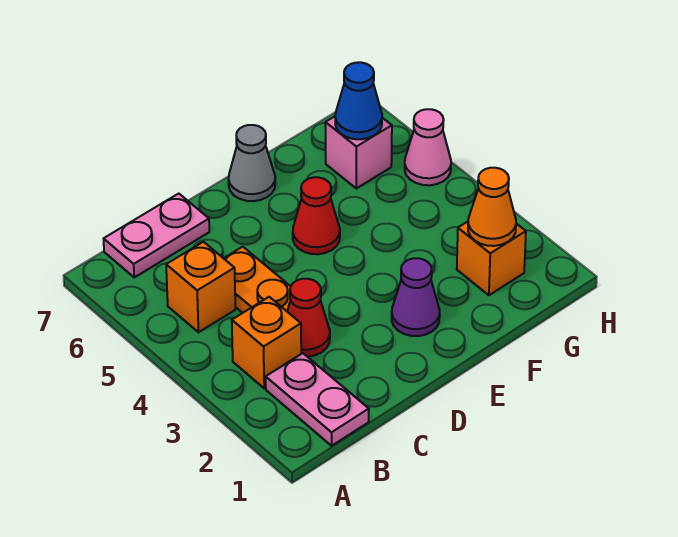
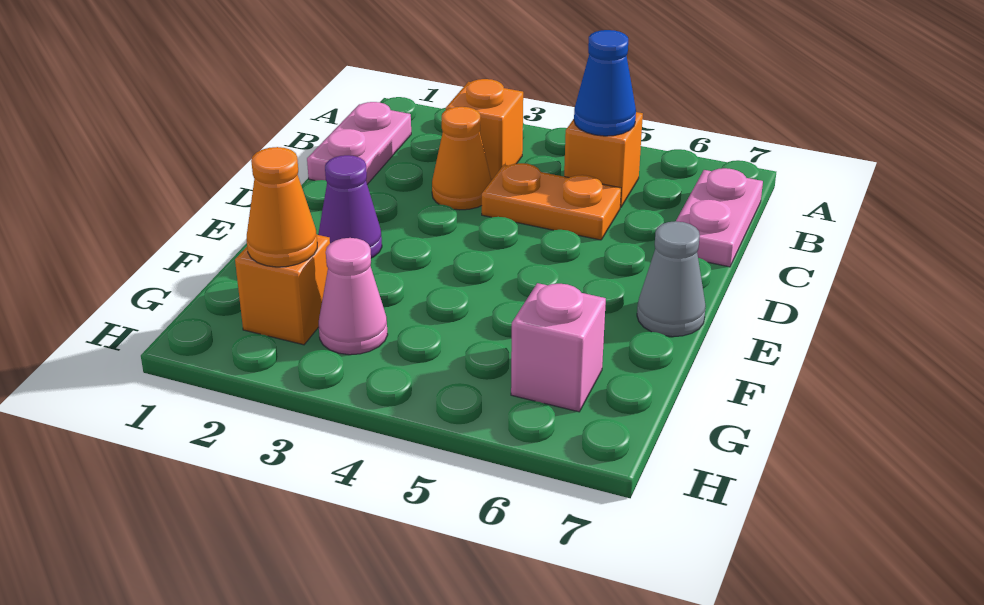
pink 1x2 plate [266,353,369,446] -> pink 1x2 plate turned to [307,102,411,184]
red 1x1 cone [287,279,330,357] -> orange 1x1 cone [432,107,491,210]
red 1x1 cone [293,177,340,254] -> none
blue 1x1 cone [335,62,382,139] -> blue 1x1 cone moved to [574,30,636,136]
pink 1x1 cone [405,109,451,185] -> pink 1x1 cone moved to [319,238,388,355]

